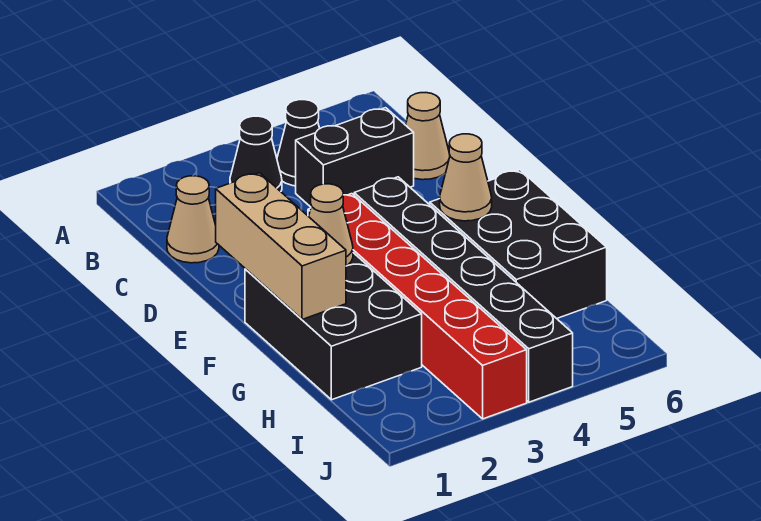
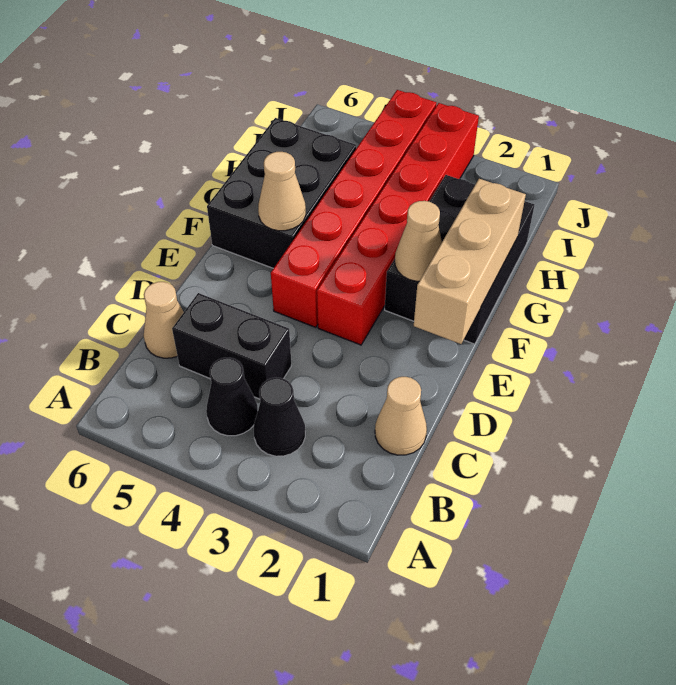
black 1x6 brick [354,177,573,402] -> red 1x6 brick [271,90,436,327]

